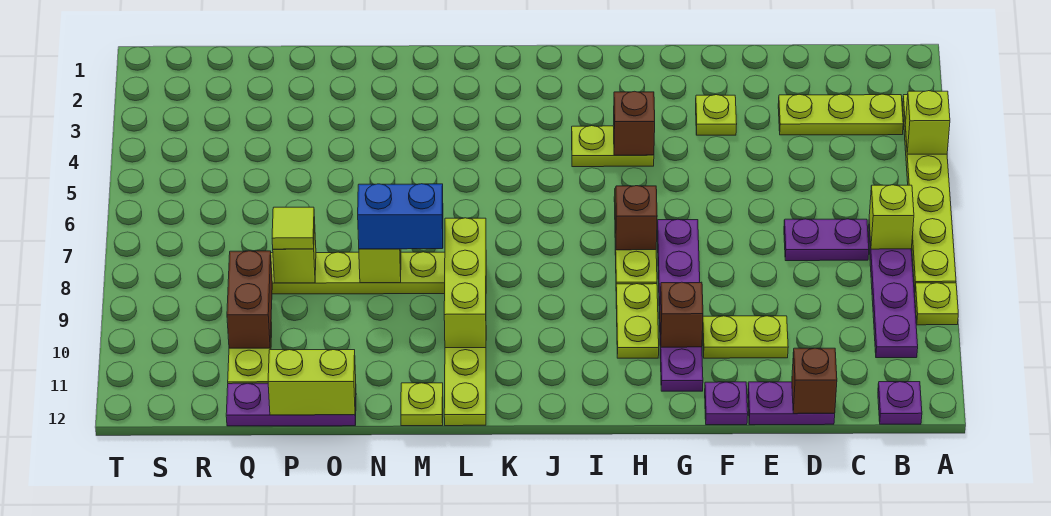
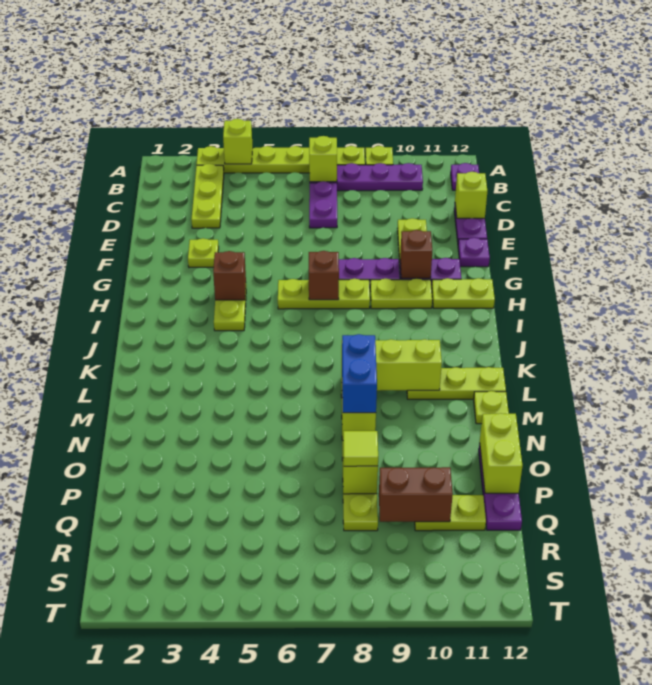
brown 1x1 brick [792,348,837,414] -> lime 1x1 brick [455,172,487,218]
none -> lime 1x2 plate [431,278,495,308]

